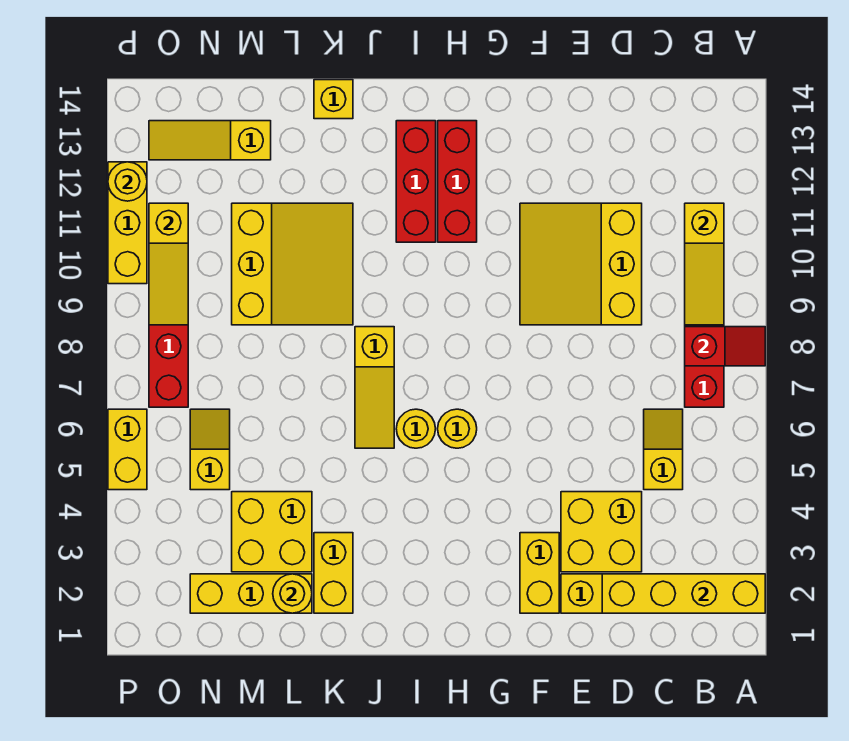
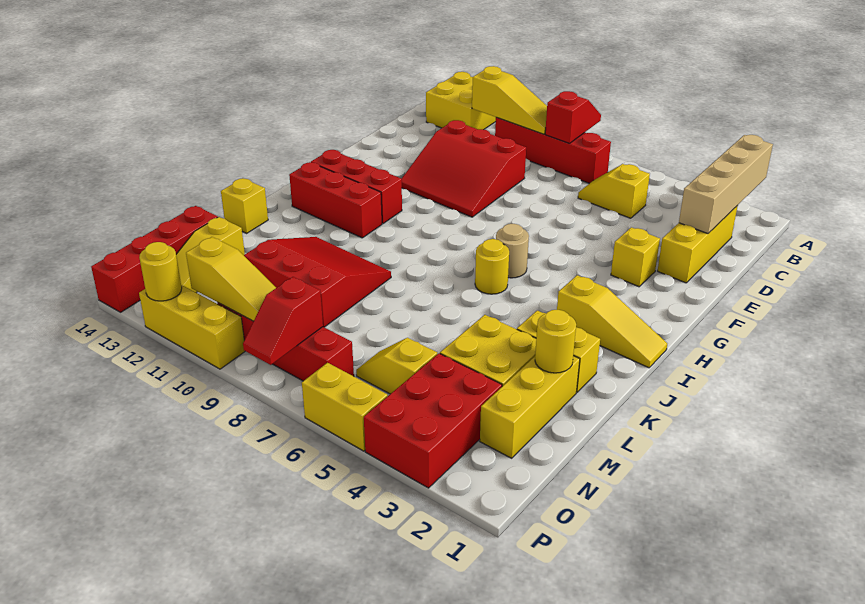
yellow 1x4 brick [602,574,765,613] -> tan 1x4 brick [679,135,773,234]
yellow 2x2 brick [561,492,642,572] -> yellow 2x2 brick moved to [426,72,496,129]
yellow 3x3 slope [520,203,642,325] -> red 3x3 slope [402,120,526,217]
yellow 1x2 brick [520,533,559,613] -> yellow 1x1 brick [611,227,660,287]
yellow 1x1 round brick [438,409,477,448] -> tan 1x1 round brick [496,224,529,278]
yellow 1x3 slope [355,327,394,448] -> yellow 1x3 slope moved to [557,275,667,368]
yellow 3x3 slope [232,203,353,325] -> red 3x3 slope [244,237,391,327]
none -> red 1x4 brick [91,206,218,312]
none -> red 2x3 brick [364,353,502,488]
none -> red 1x2 slope [243,277,323,365]

